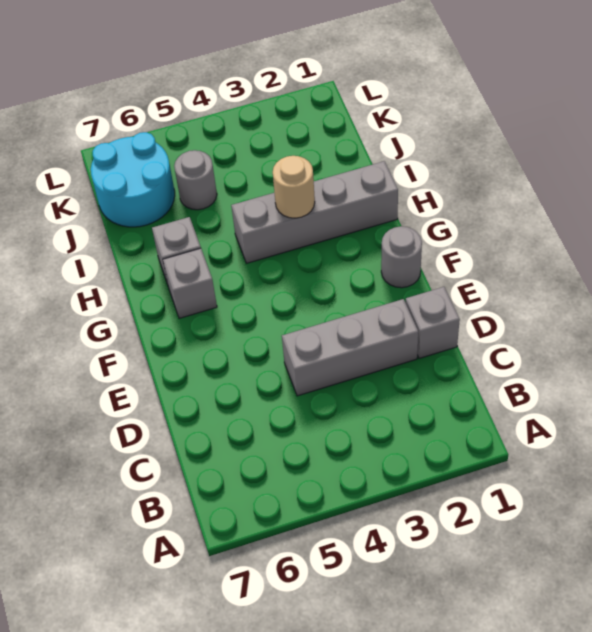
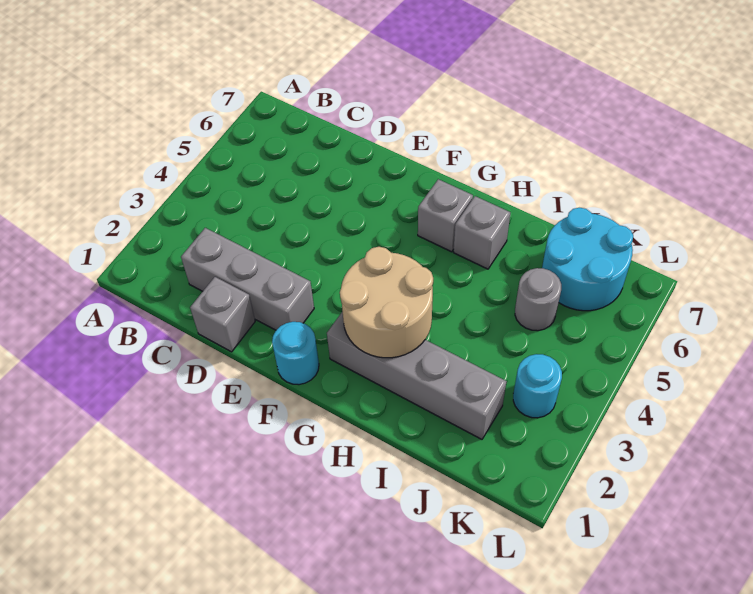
grey 1x3 brick [282,299,418,396] -> grey 1x3 brick turned to [181,228,314,330]
grey 1x1 round brick [381,226,422,288] -> cyan 1x1 round brick [272,322,319,385]
grey 1x4 brick [231,161,398,263] -> grey 1x4 brick turned to [327,311,507,439]
tan 1x1 round brick [273,156,315,218] -> tan 2x2 round brick [340,247,433,358]
none -> cyan 1x1 round brick [513,354,562,418]

